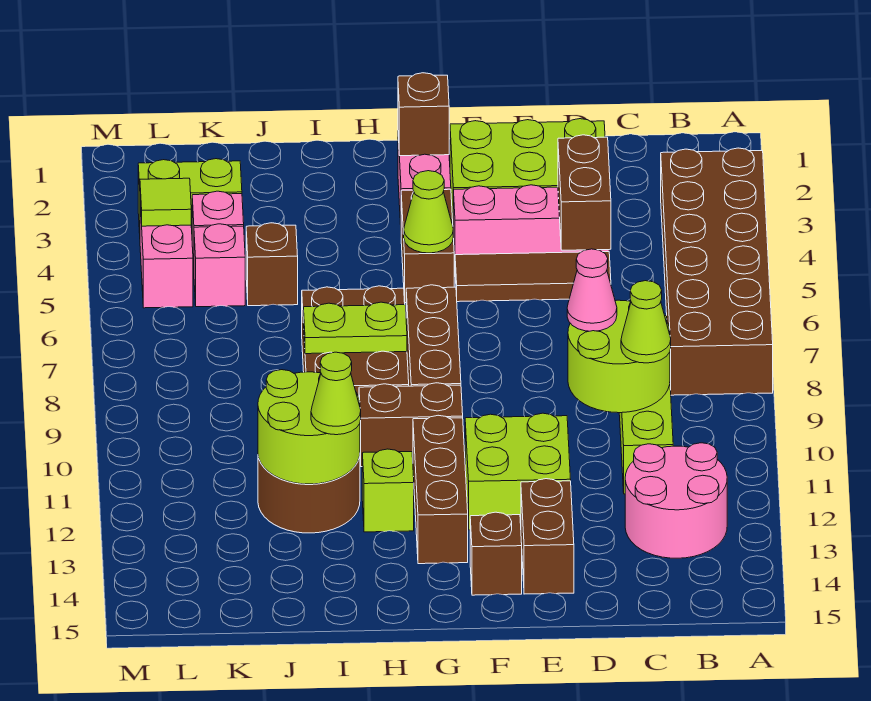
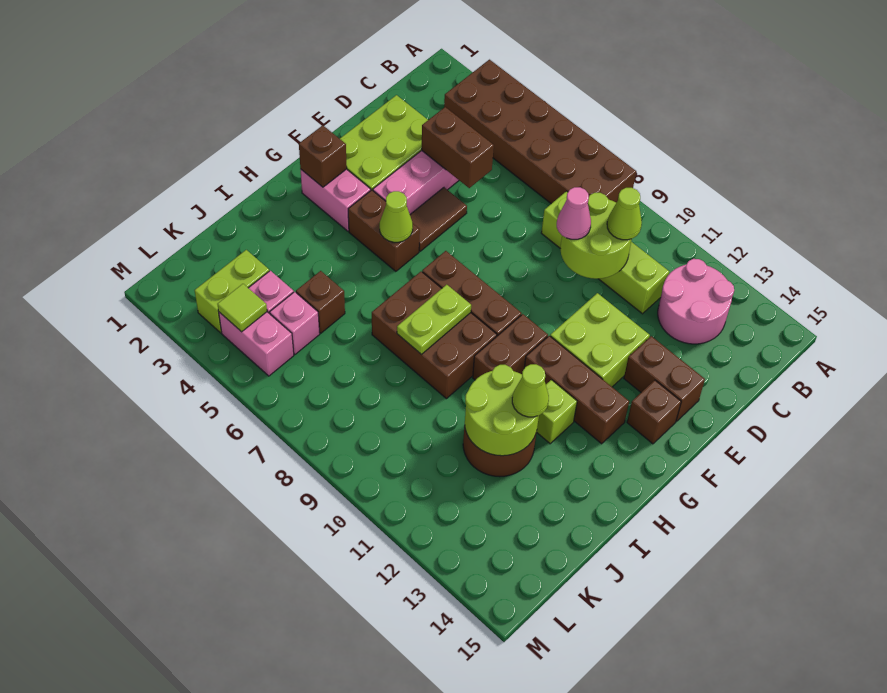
brown 1x3 tile [455,252,611,302] -> brown 1x2 tile [410,188,467,251]

